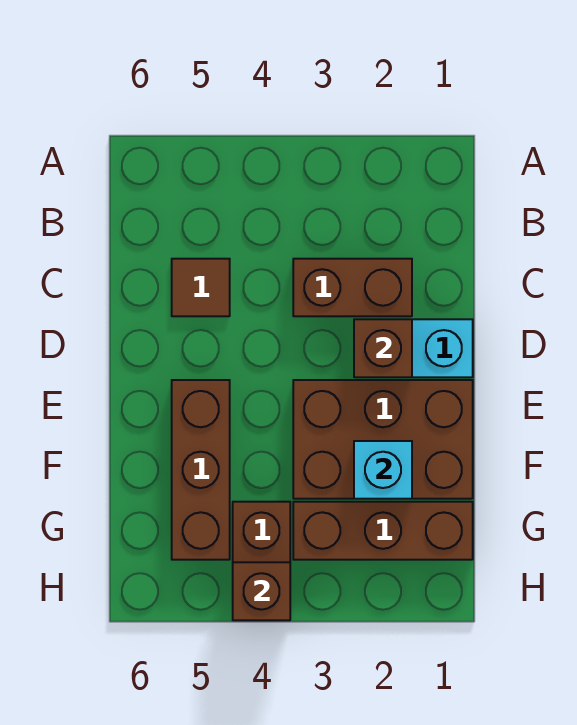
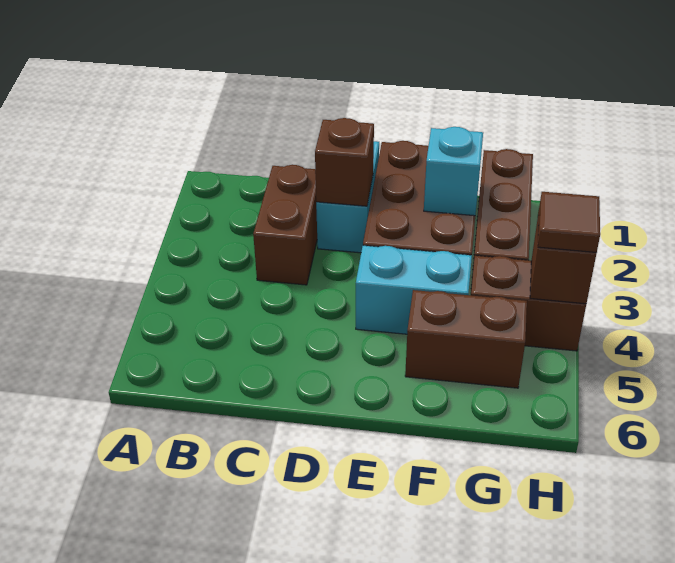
brown 1x1 tile [172,259,230,316] -> brown 1x1 tile moved to [538,192,600,252]
none -> cyan 1x2 brick [356,246,472,334]
brown 1x3 brick [172,380,230,560] -> brown 1x2 brick [405,290,527,388]

